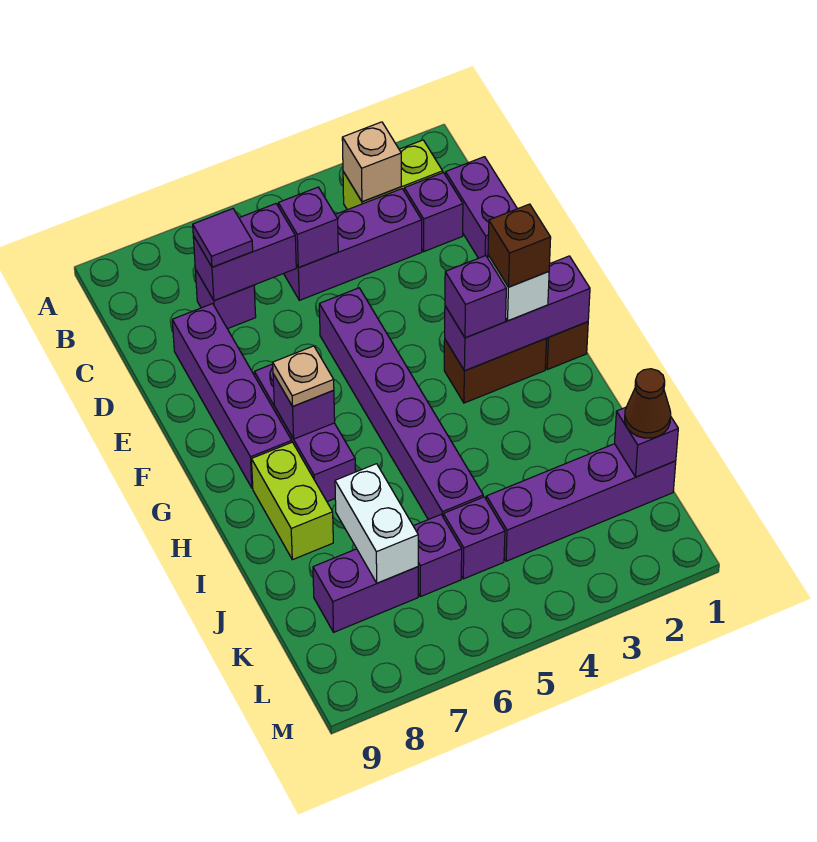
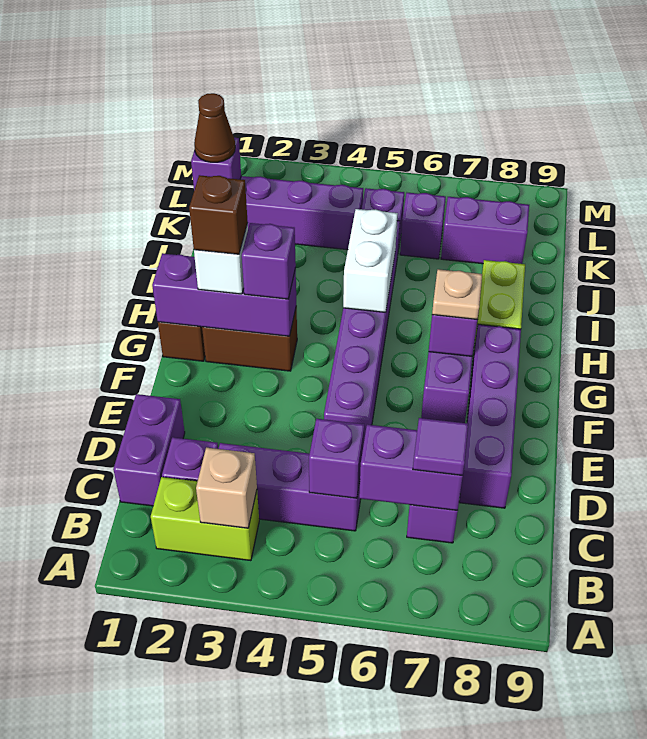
white 1x2 brick [335,464,418,583] -> white 1x2 brick moved to [343,209,398,312]

